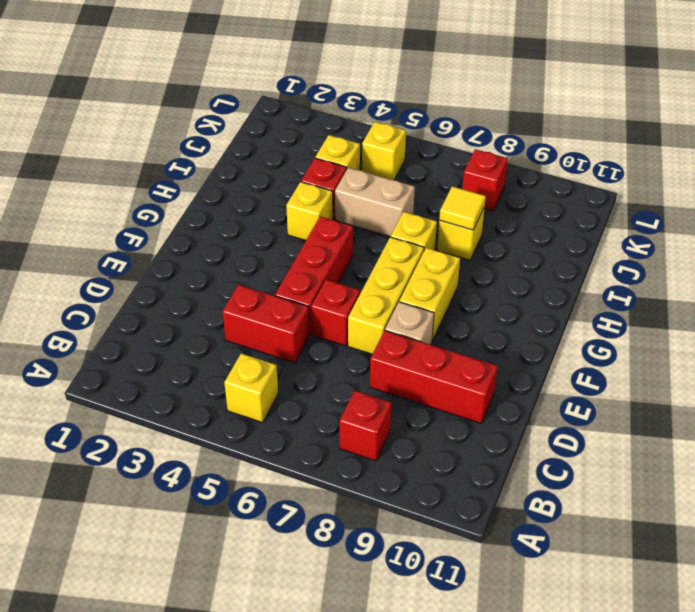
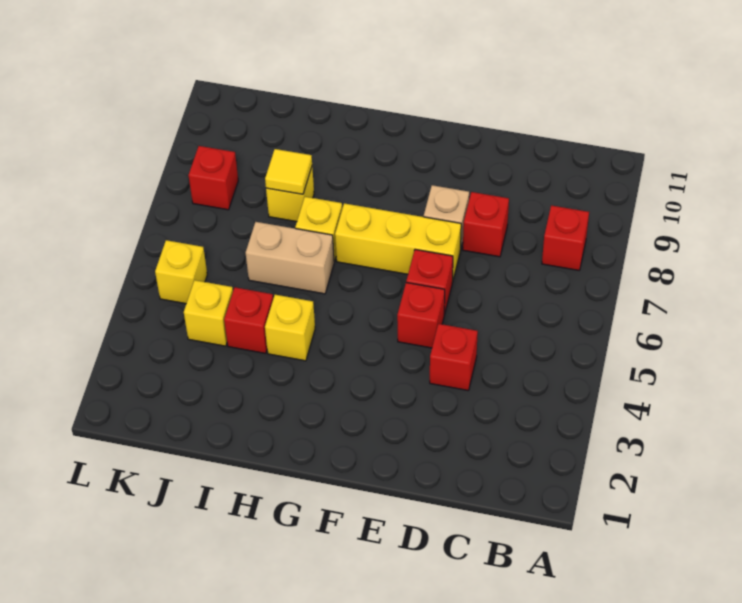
yellow 1x1 brick [224,353,278,423] -> none
red 1x2 brick [222,285,310,363] -> red 1x1 brick [430,324,478,391]
red 1x3 brick [370,331,497,423] -> red 1x1 brick [463,192,509,257]
red 1x3 brick [275,216,353,334] -> red 1x1 brick [397,283,445,348]
yellow 1x2 brick [399,248,460,341] -> none
tan 1x2 brick [335,168,415,237] -> tan 1x2 brick turned to [246,222,334,294]

